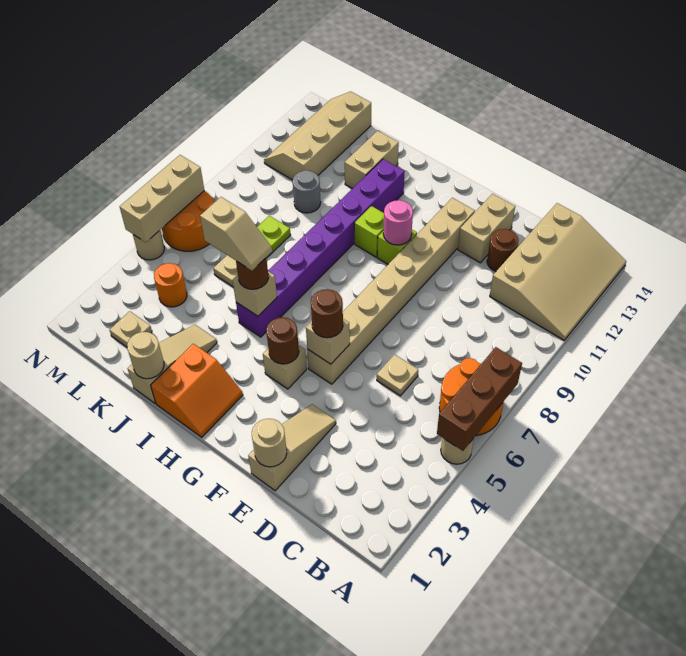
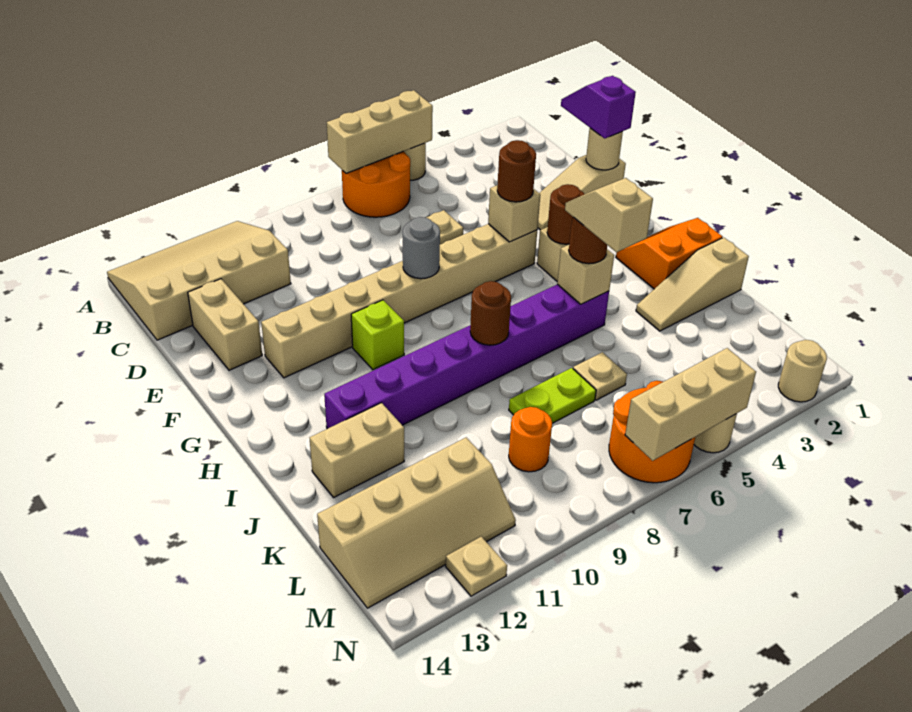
brown 1x3 brick [437,347,522,451] -> tan 1x3 brick [327,90,433,173]
none -> purple 1x2 slope [561,76,636,138]
brown 1x1 round brick [487,229,519,271] -> brown 1x1 round brick moved to [470,281,511,345]
tan 1x2 brick [458,194,515,263] -> tan 1x2 brick turned to [188,279,262,370]
pink 1x1 round brick [383,200,413,245] -> none
lime 1x1 brick [354,206,384,257] -> none
tan 1x1 round brick [127,332,164,379] -> tan 1x1 round brick moved to [778,340,827,402]
grey 1x1 round brick [293,170,321,213] -> grey 1x1 round brick moved to [403,217,440,279]
tan 1x1 plate [110,311,152,347] -> tan 1x1 plate moved to [446,537,507,596]
orange 1x1 round brick [154,263,187,307] -> orange 1x1 round brick moved to [509,407,552,472]

